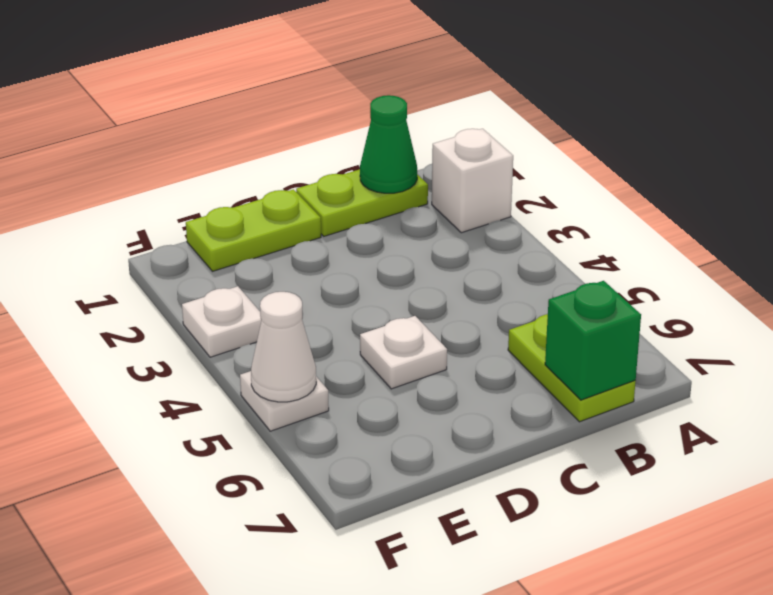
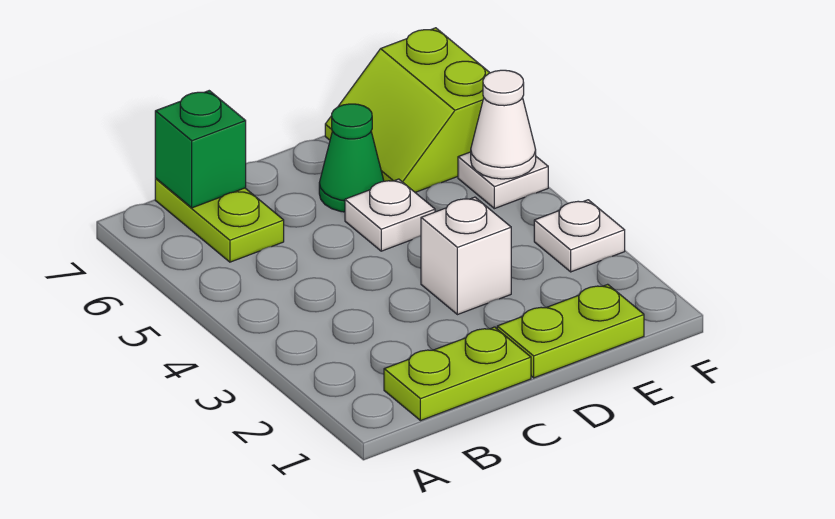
white 1x1 brick [432,129,513,233] -> white 1x1 brick moved to [421,197,511,315]
green 1x1 cone [360,95,417,193] -> green 1x1 cone moved to [319,104,384,212]
none -> lime 2x2 slope [325,28,490,192]

